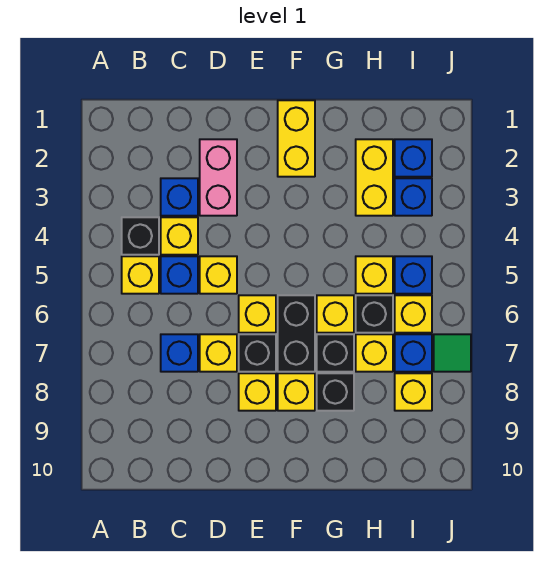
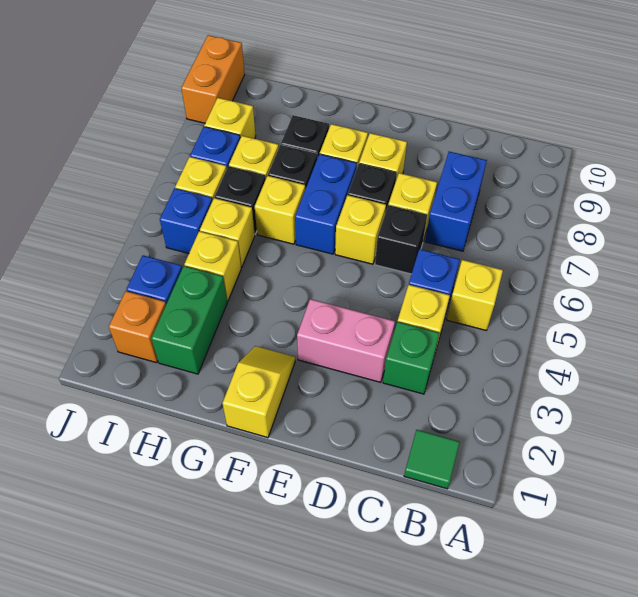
black 1x1 brick [122,217,159,255] -> black 1x1 brick moved to [375,205,427,274]
blue 1x1 brick [161,178,198,216] -> green 1x1 brick [383,322,439,394]
blue 1x1 brick [161,334,198,372] -> blue 1x2 brick [425,152,487,251]
pink 1x2 brick [200,139,237,216] -> pink 1x2 brick turned to [297,299,395,382]
yellow 1x1 brick [200,256,237,294] -> yellow 1x1 brick moved to [184,231,241,301]
yellow 1x2 brick [278,100,315,177] -> yellow 1x2 slope [222,346,295,438]
black 1x2 brick [278,295,315,372] -> blue 1x2 brick [295,154,357,254]
yellow 1x2 brick [356,139,393,216] -> green 1x2 brick [151,266,227,374]
blue 1x1 brick [395,139,432,177] -> orange 1x1 brick [109,291,166,363]
green 1x1 tile [434,334,471,372] -> green 1x1 tile moved to [404,430,460,489]
none -> orange 1x2 brick [181,35,245,123]

